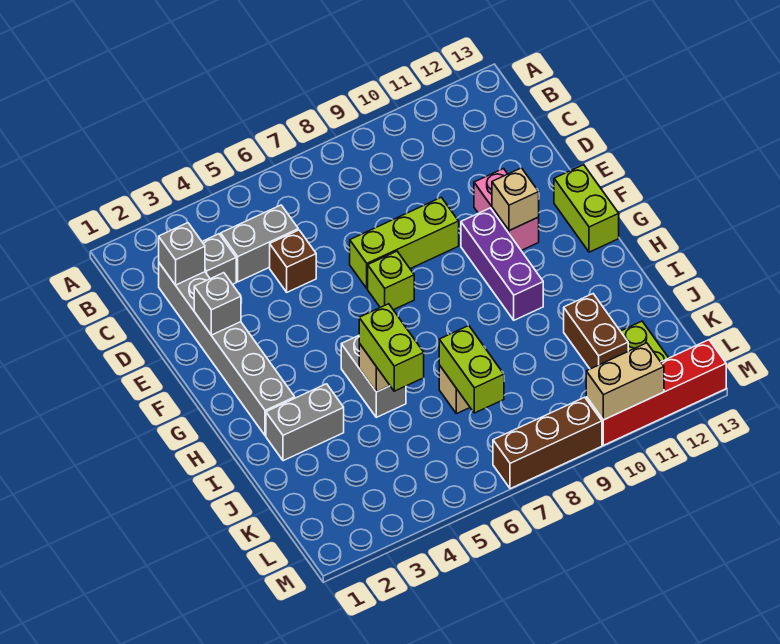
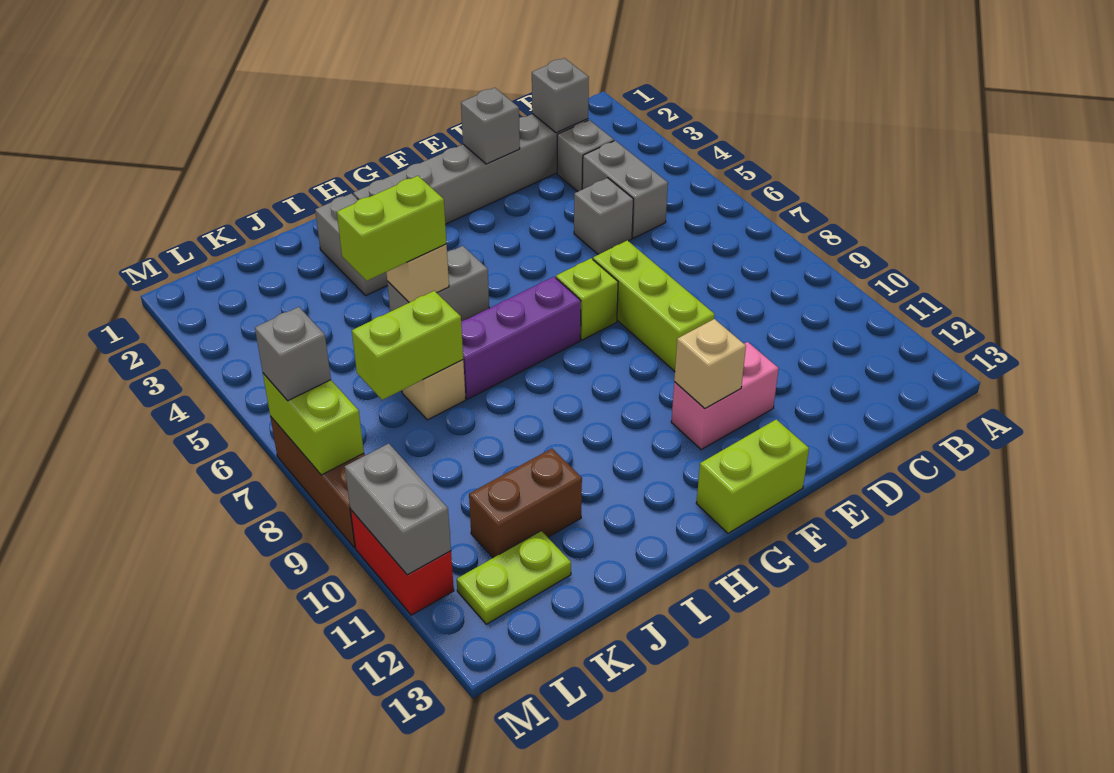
brown 1x1 brick [270,230,316,292] -> grey 1x1 brick [574,178,633,255]
purple 1x3 brick [461,208,543,320] -> purple 1x3 brick moved to [461,277,581,399]
none -> lime 1x2 brick [263,373,364,475]
none -> grey 1x1 brick [255,307,331,401]
red 1x4 brick [586,340,726,445] -> red 1x2 brick [350,509,454,615]
tan 1x2 brick [586,343,664,420] -> grey 1x2 brick [345,444,451,575]

